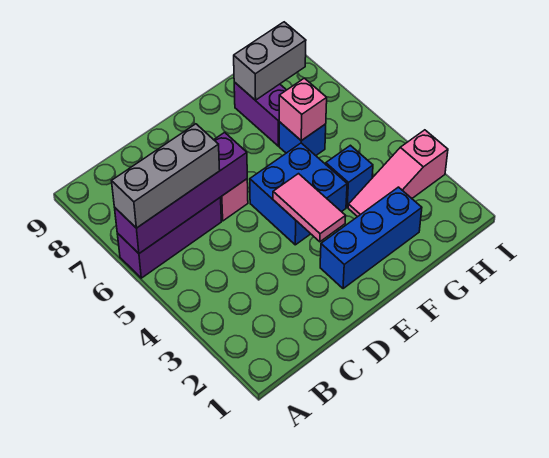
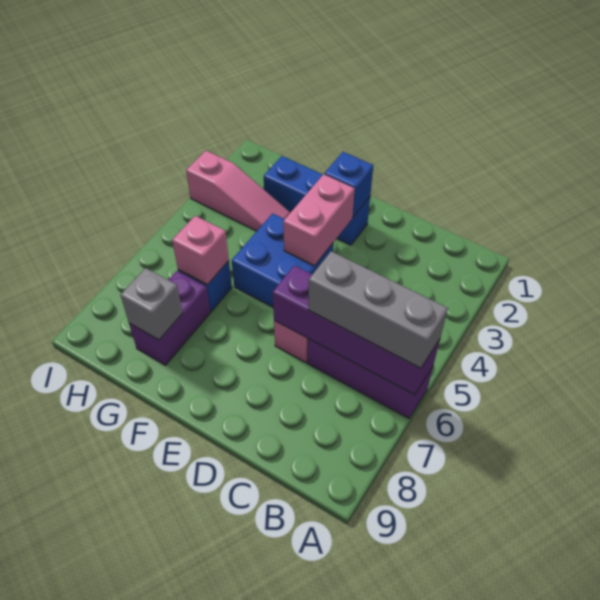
pink 1x2 tile [273,174,346,242] -> pink 1x2 brick [283,174,355,266]
blue 1x1 brick [326,145,373,207] -> blue 1x1 brick moved to [324,152,373,217]
grey 1x2 brick [234,22,306,100] -> grey 1x1 brick [120,268,183,340]

